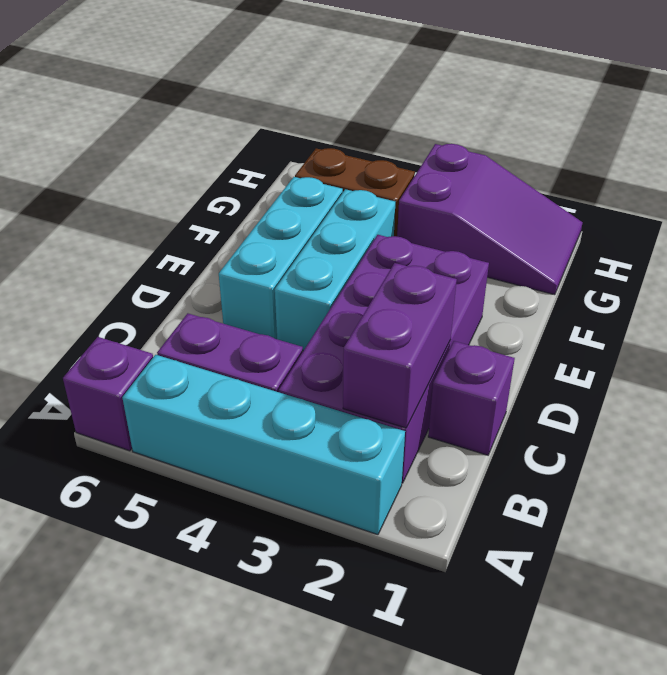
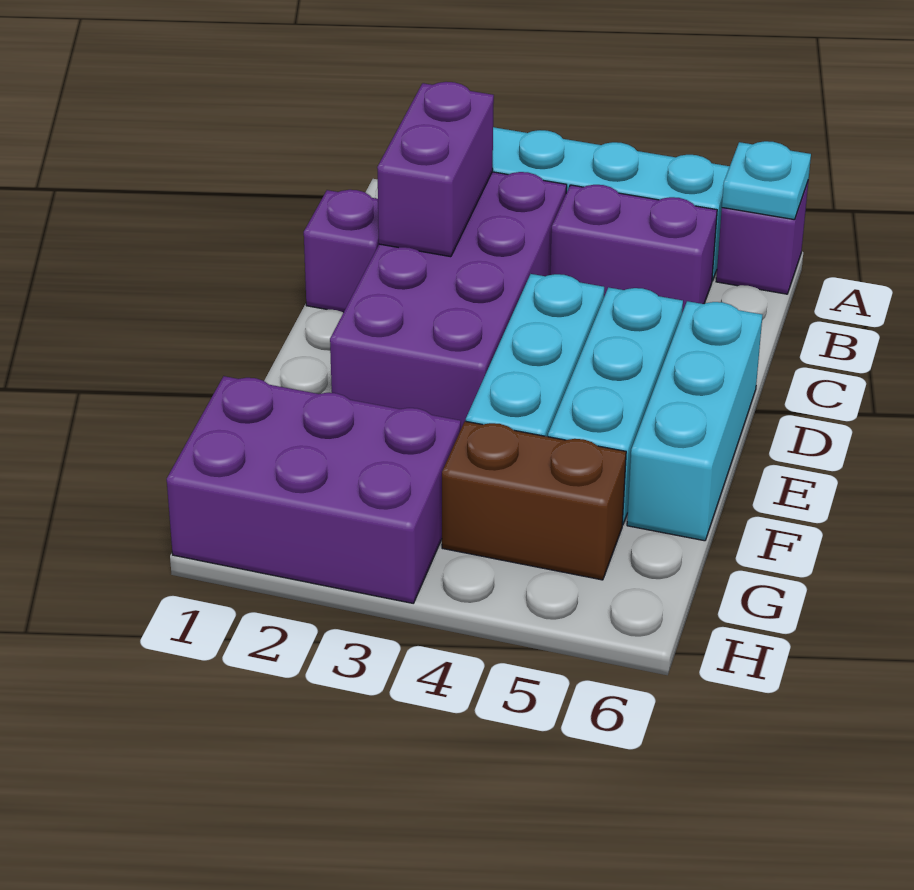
none -> cyan 1x1 plate [722,141,811,220]
none -> cyan 1x3 brick [627,301,762,541]
purple 2x3 slope [397,144,583,295] -> purple 2x3 brick [167,376,461,603]

